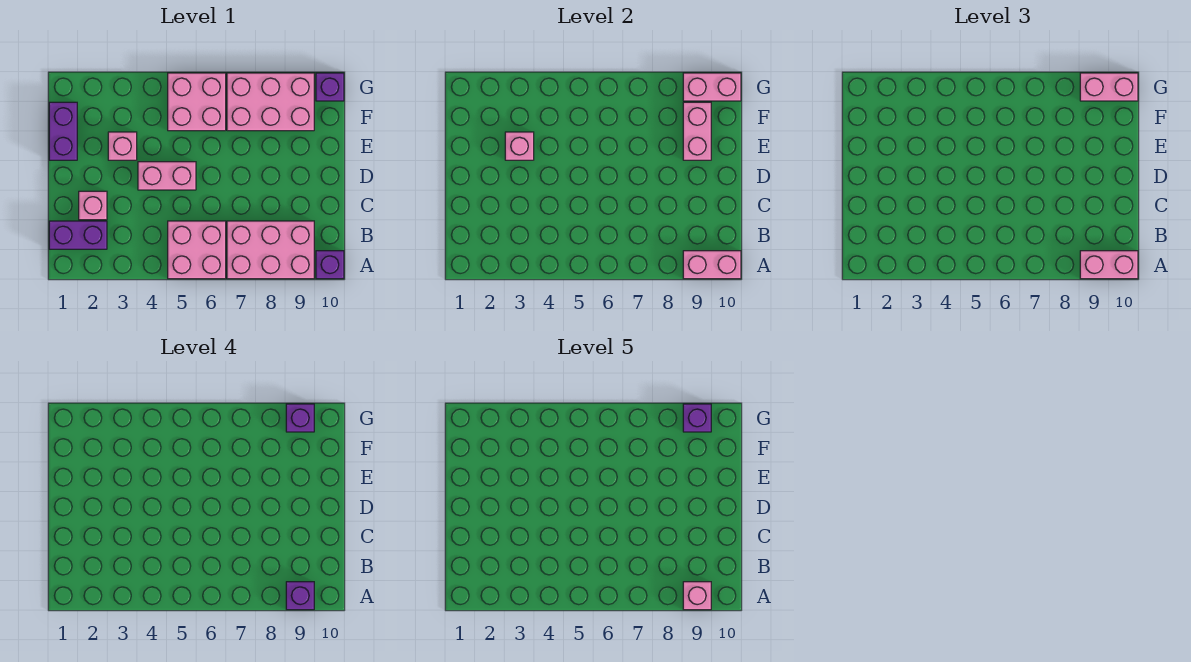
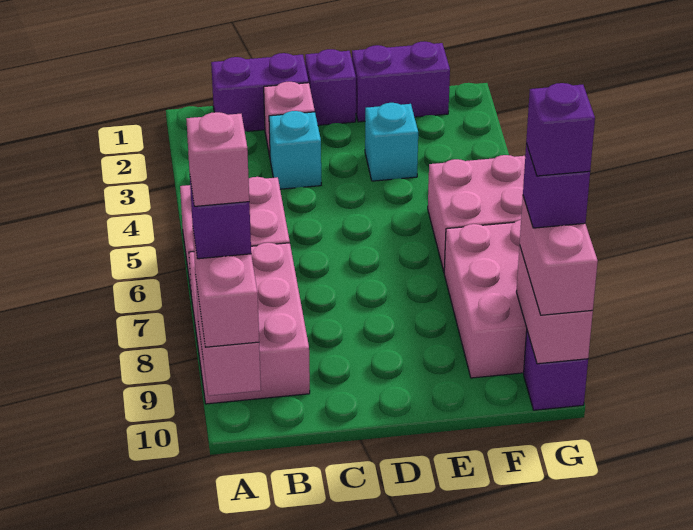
purple 1x1 brick [316,251,344,279] -> purple 1x1 brick moved to [305,49,356,125]
purple 1x2 brick [49,221,107,249] -> purple 1x2 brick turned to [211,53,309,131]
none -> cyan 1x1 brick [269,111,321,189]
pink 1x2 brick [138,162,196,190] -> none
pink 1x1 brick [108,132,137,160] -> cyan 1x1 brick [365,103,418,181]
pink 1x1 brick [505,132,534,160] -> none
pink 1x2 brick [683,102,711,160] -> none

